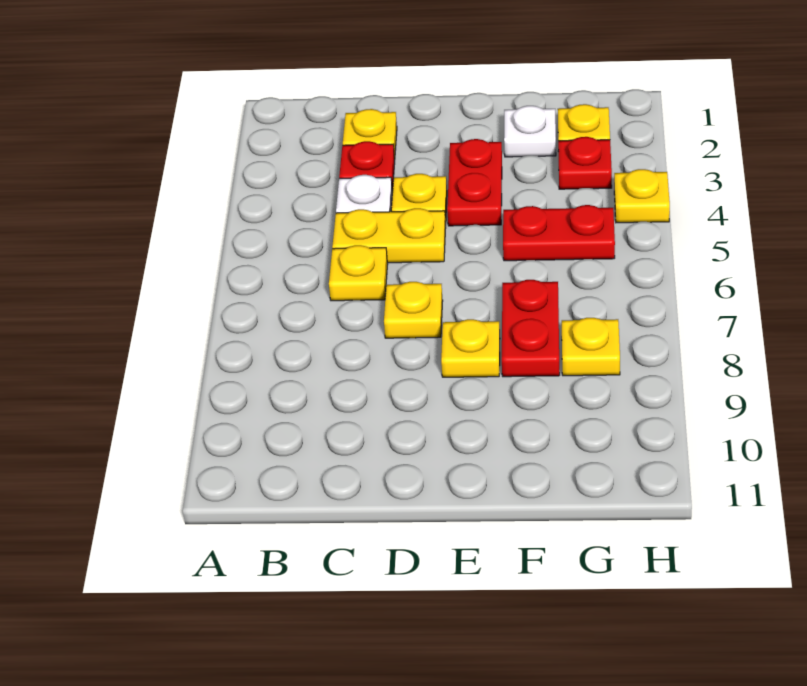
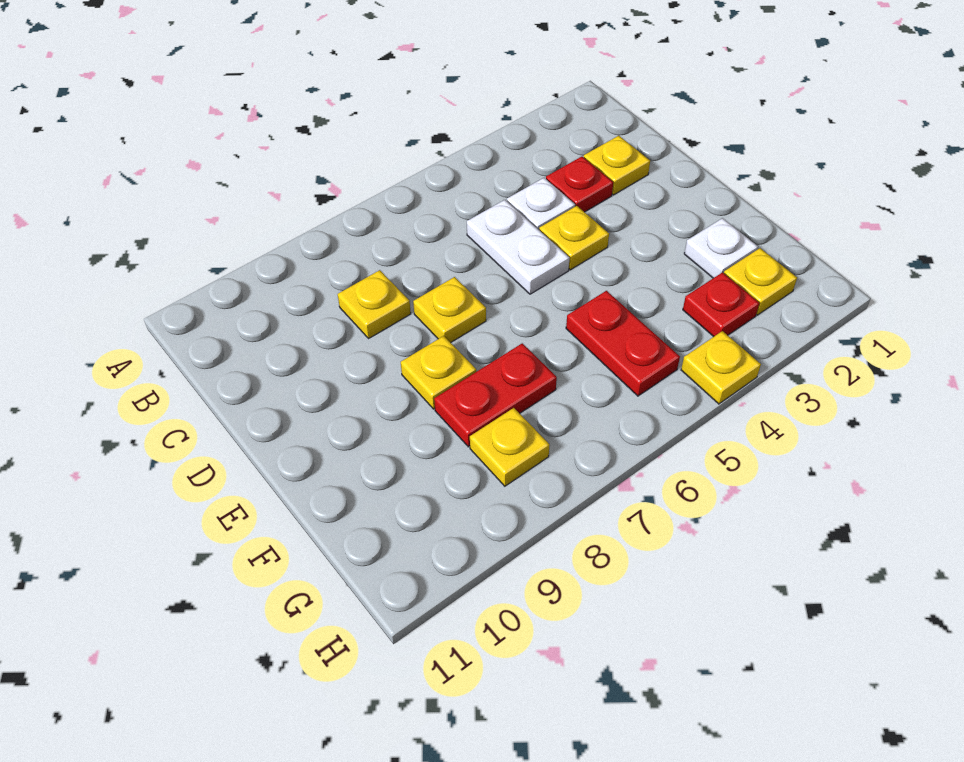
yellow 1x2 plate [332,208,446,263] -> white 1x2 plate [467,200,569,294]
yellow 1x1 plate [329,245,388,301] -> yellow 1x1 plate moved to [338,270,411,338]
red 1x2 plate [447,139,502,226] -> none

